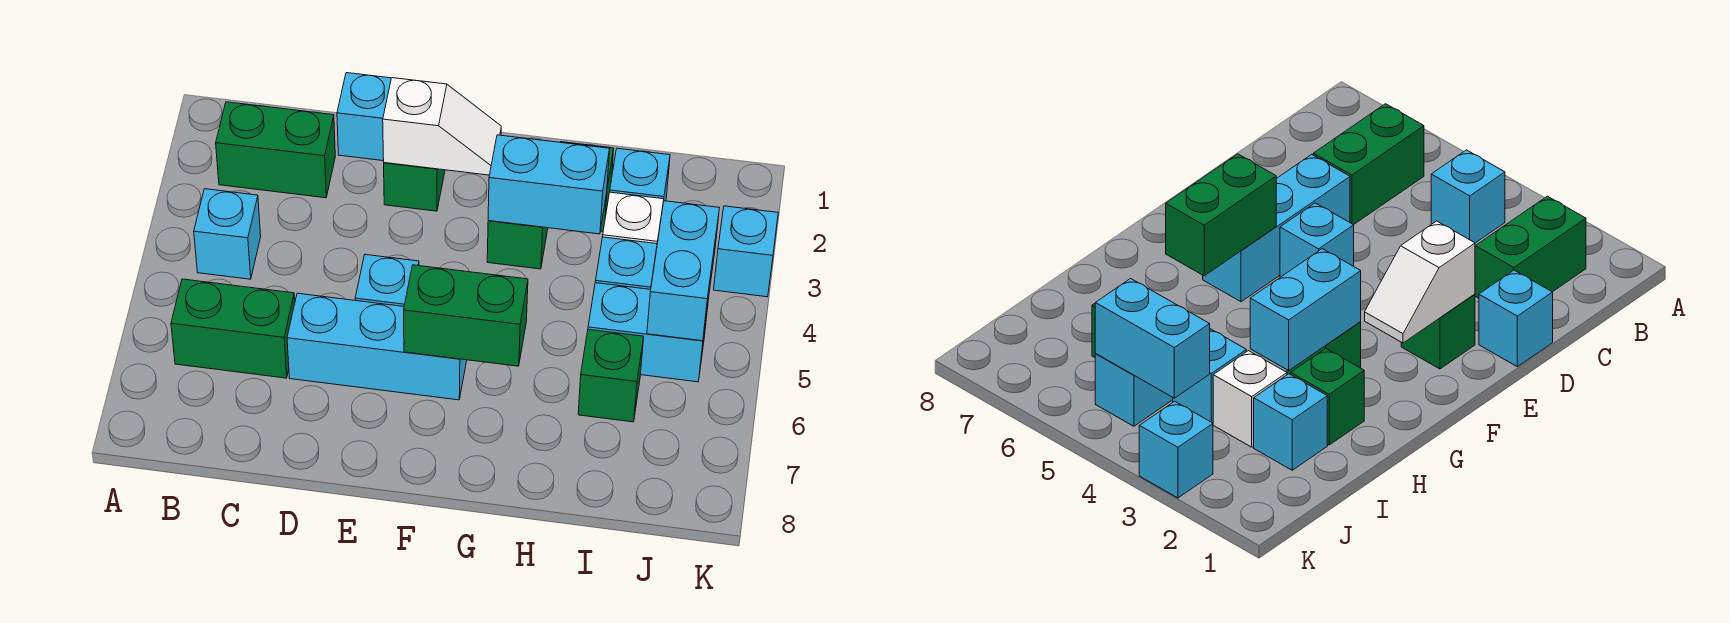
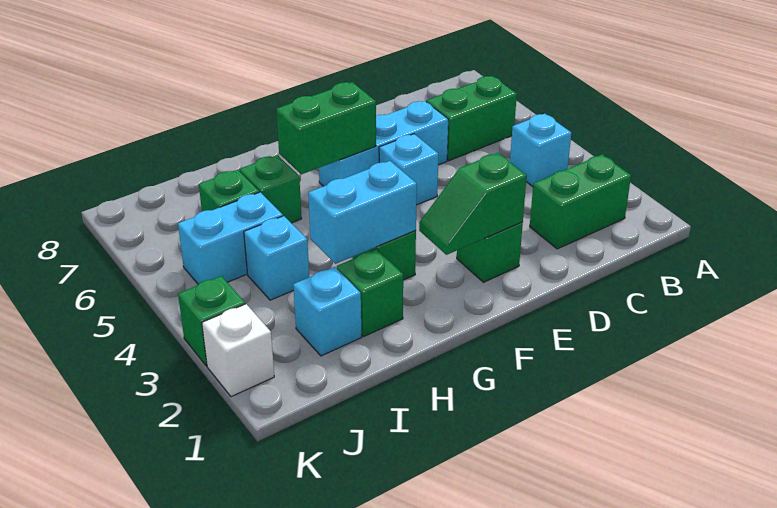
cyan 1x1 brick [337,73,391,161] -> none
white 1x2 slope [383,78,501,175] -> green 1x2 slope [419,153,527,255]
none -> green 1x1 brick [240,155,302,223]
white 1x1 brick [603,192,664,244] -> white 1x1 brick moved to [202,304,274,397]
cyan 1x2 brick [647,201,719,341] -> none
cyan 1x1 brick [714,206,778,297] -> green 1x1 brick [178,276,245,366]

